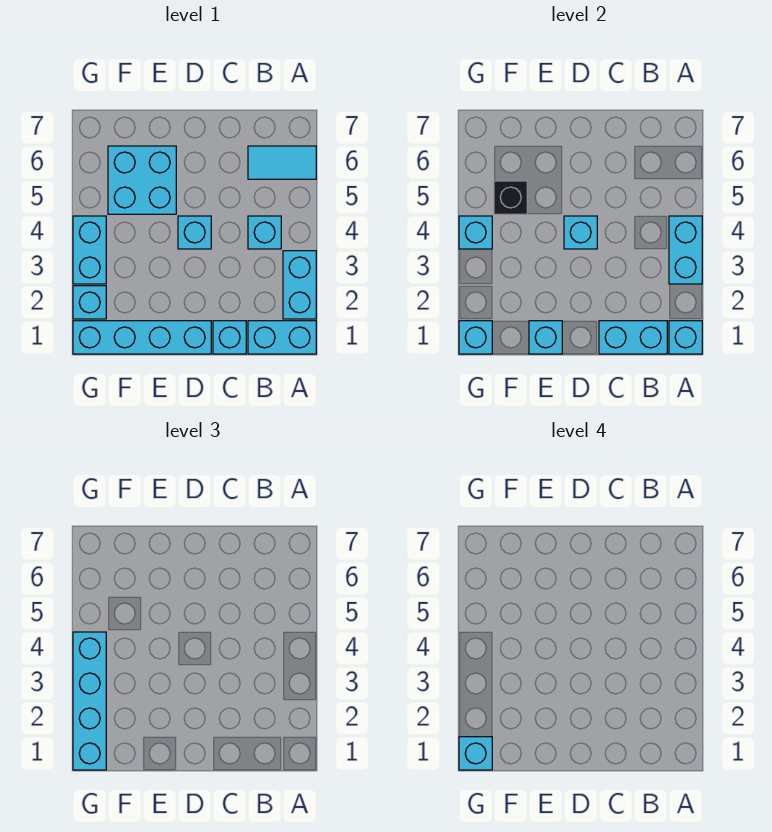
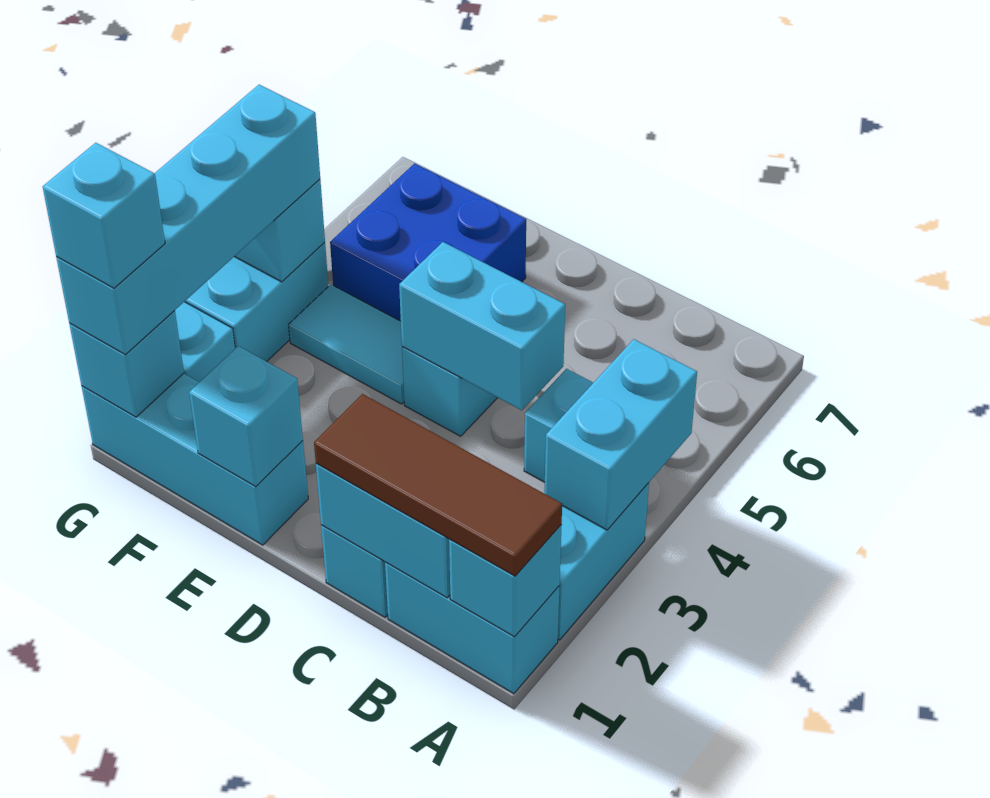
none -> brown 1x3 tile [314,394,562,576]
cyan 1x2 tile [248,146,316,179] -> cyan 1x2 tile moved to [289,285,404,404]
cyan 1x4 brick [73,321,211,354] -> cyan 1x3 brick [82,373,308,545]
cyan 1x1 brick [564,216,597,249] -> cyan 1x2 brick [399,242,565,410]
cyan 2x2 brick [108,146,176,214] -> blue 2x2 brick [330,164,526,321]
black 1x1 brick [494,181,527,214] -> none

